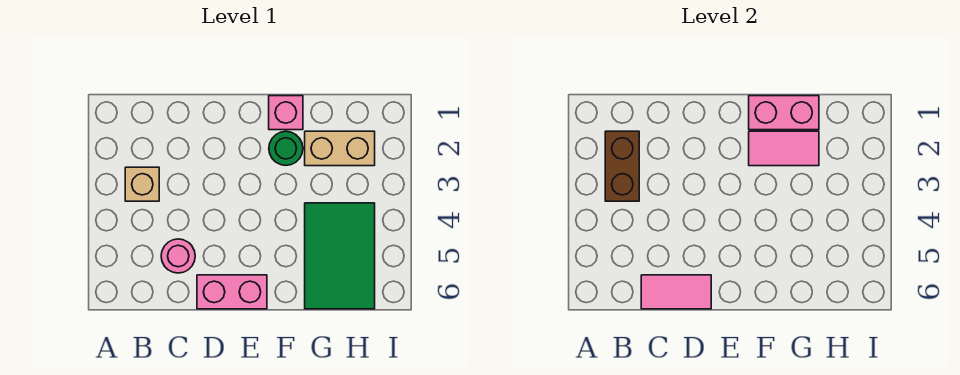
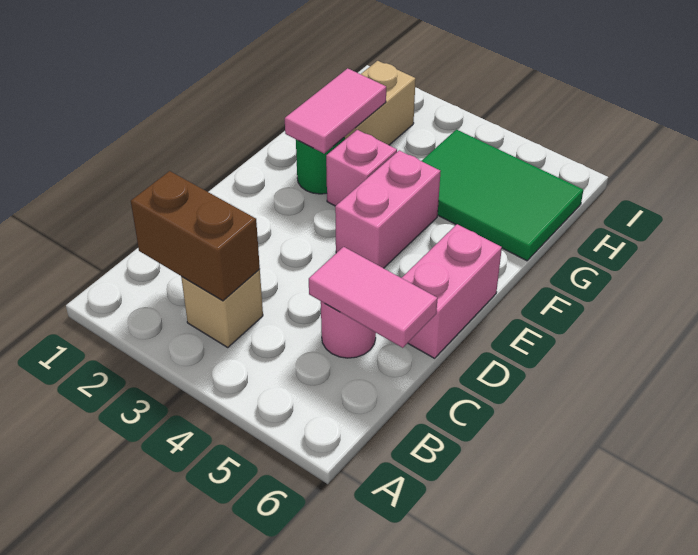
pink 1x2 tile [641,275,711,309] -> pink 1x2 tile turned to [309,247,438,348]
pink 1x1 brick [269,96,303,130] -> pink 1x1 brick moved to [326,130,397,206]
pink 1x2 brick [749,96,819,130] -> pink 1x2 brick moved to [335,150,441,268]

